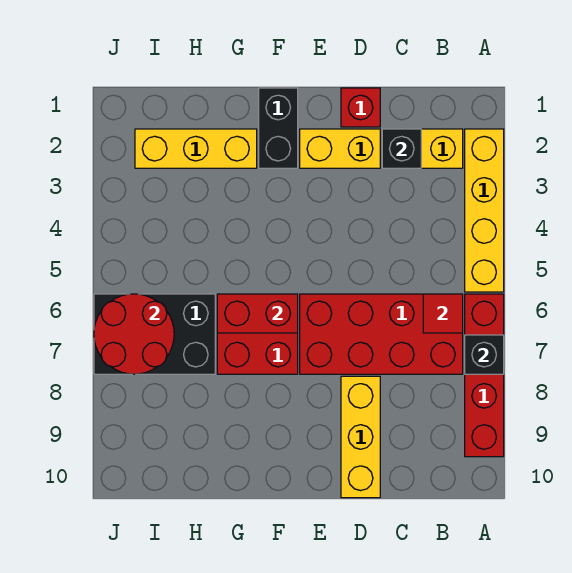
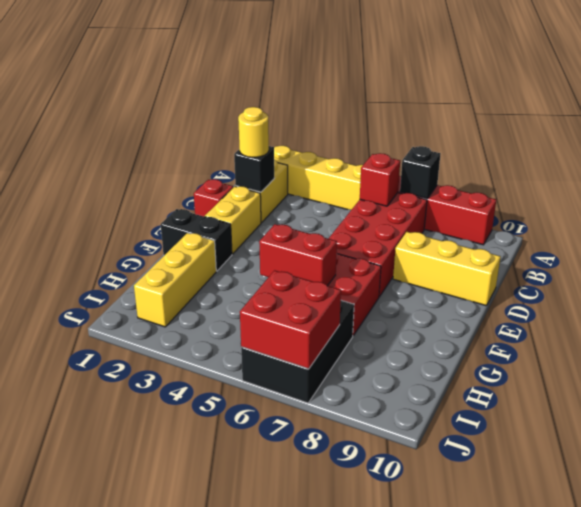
red 1x1 tile [423,294,463,333] -> red 1x1 brick [360,153,400,206]
none -> yellow 1x1 round brick [238,107,269,157]
red 1x2 brick [217,294,298,333] -> red 1x2 brick turned to [259,224,337,286]
red 2x2 round brick [94,294,174,374] -> red 2x2 brick [240,270,341,369]

